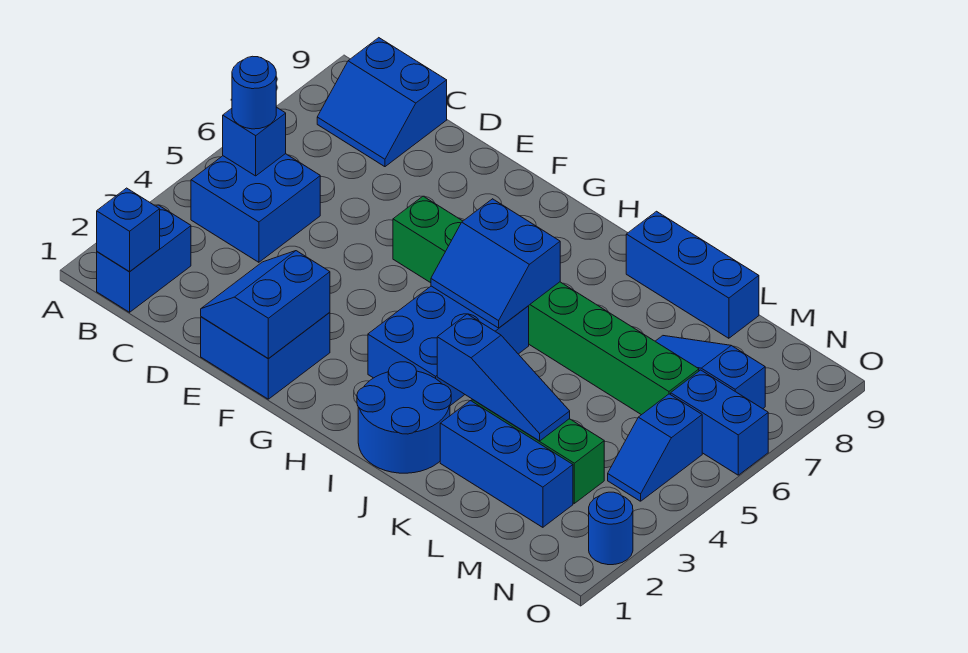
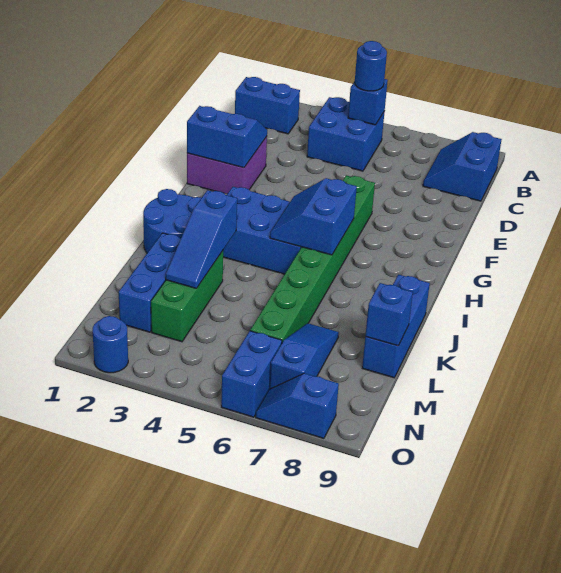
blue 1x1 brick [97,188,160,272] -> blue 1x1 brick moved to [365,283,413,346]
blue 2x2 brick [201,312,330,399] -> purple 2x2 brick [187,137,267,194]
blue 1x2 slope [608,394,702,501] -> blue 1x2 slope moved to [256,373,339,438]

